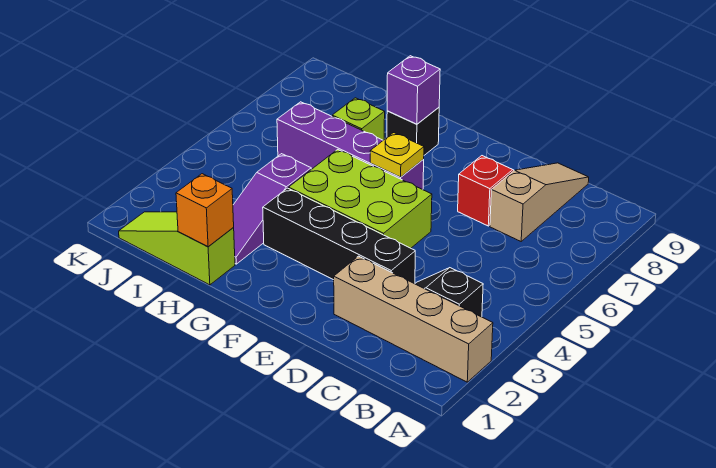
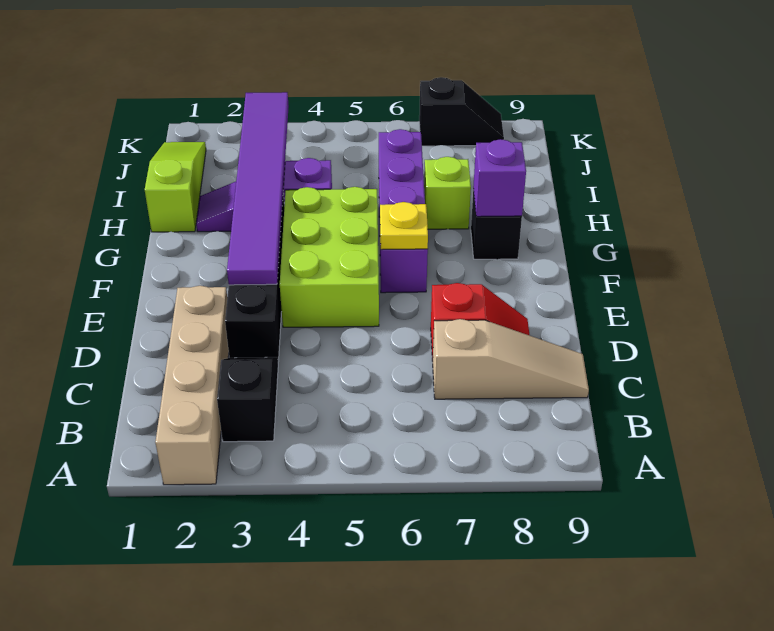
none -> purple 1x6 tile [227,92,289,285]
orange 1x1 brick [176,174,234,247] -> none
none -> black 1x2 slope [419,77,504,146]

